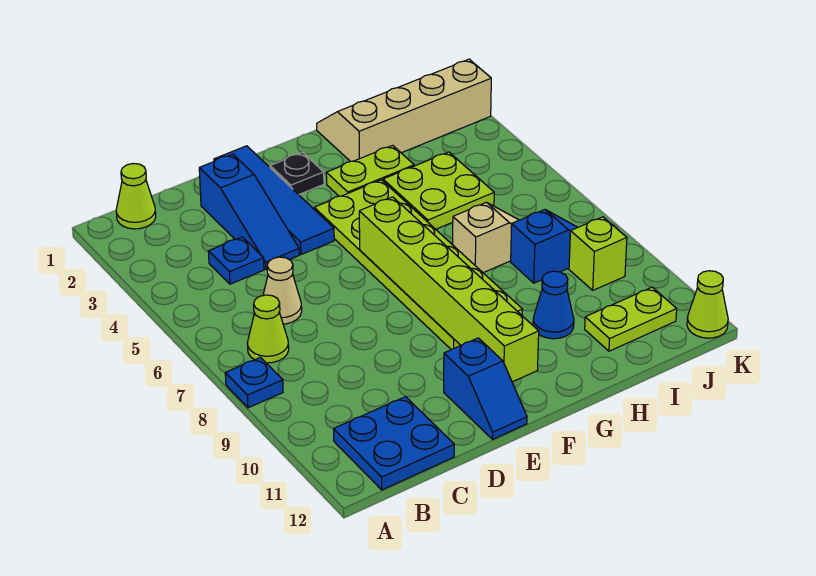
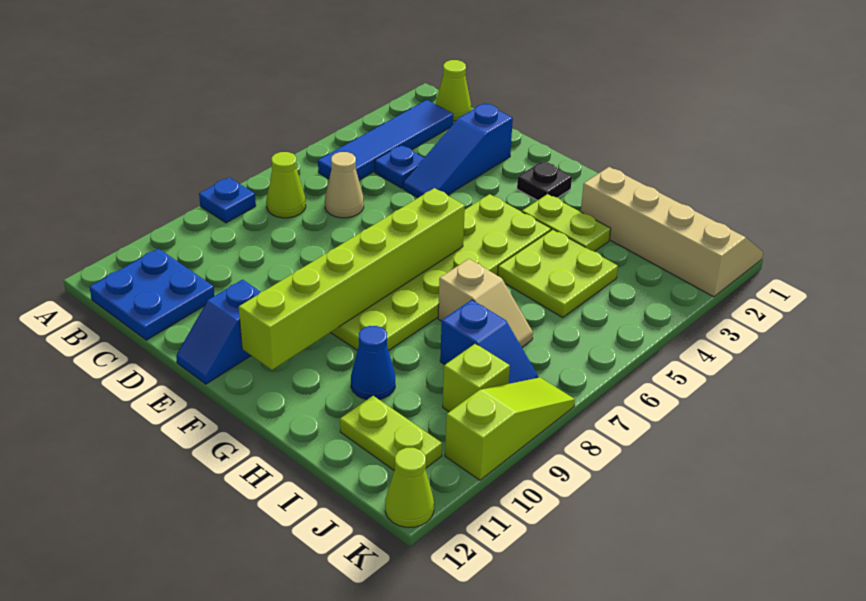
blue 1x4 tile [214,146,334,255] -> blue 1x4 tile moved to [318,100,453,180]
none -> lime 1x3 slope [445,377,575,480]

